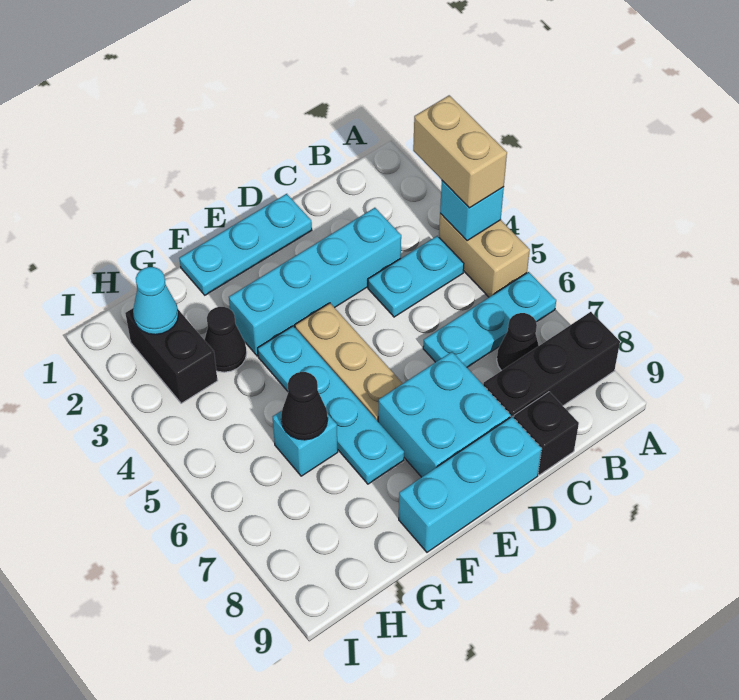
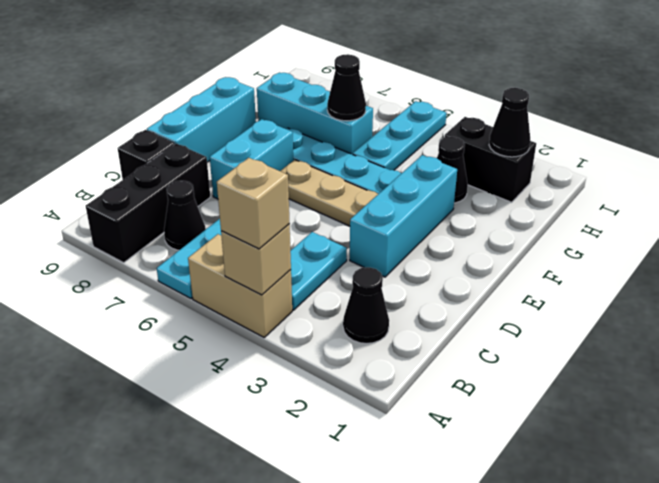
tan 1x2 brick [413,95,507,208] -> tan 1x1 brick [217,158,290,249]
cyan 1x1 brick [440,181,504,241] -> tan 1x1 brick [221,224,291,295]
none -> black 1x1 cone [343,267,389,344]
cyan 1x4 brick [229,208,401,356] -> cyan 1x3 brick [350,155,457,277]
cyan 1x3 plate [179,194,312,295] -> cyan 1x3 plate moved to [353,101,446,170]
cyan 2x2 brick [378,352,511,477] -> cyan 1x2 brick [210,119,293,199]
cyan 1x1 brick [273,411,338,476] -> cyan 1x3 brick [257,73,373,154]
cyan 1x1 cone [133,267,178,335] -> black 1x1 cone [489,88,530,157]

